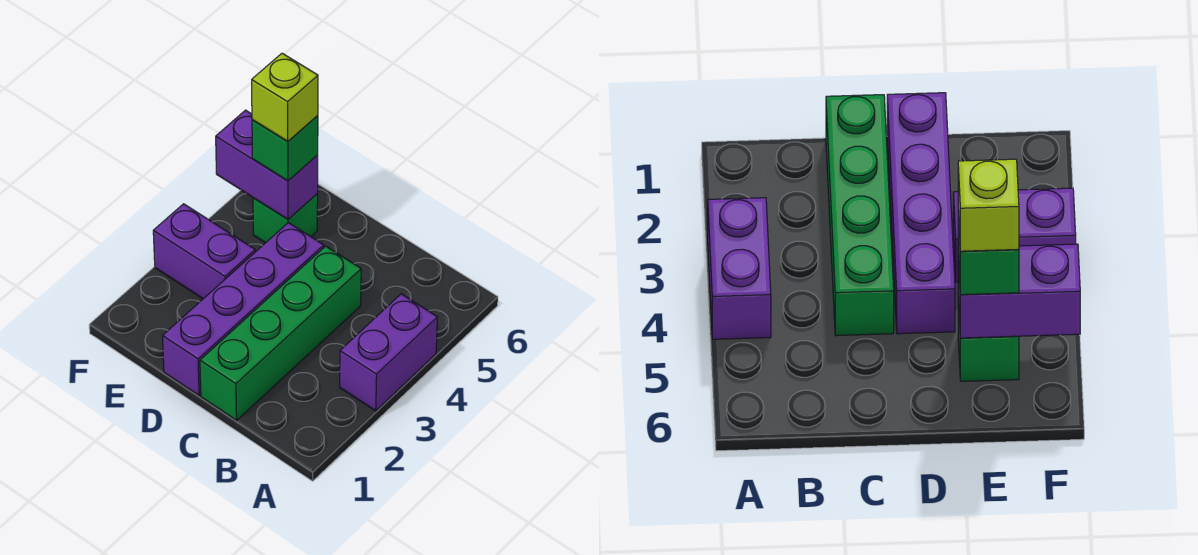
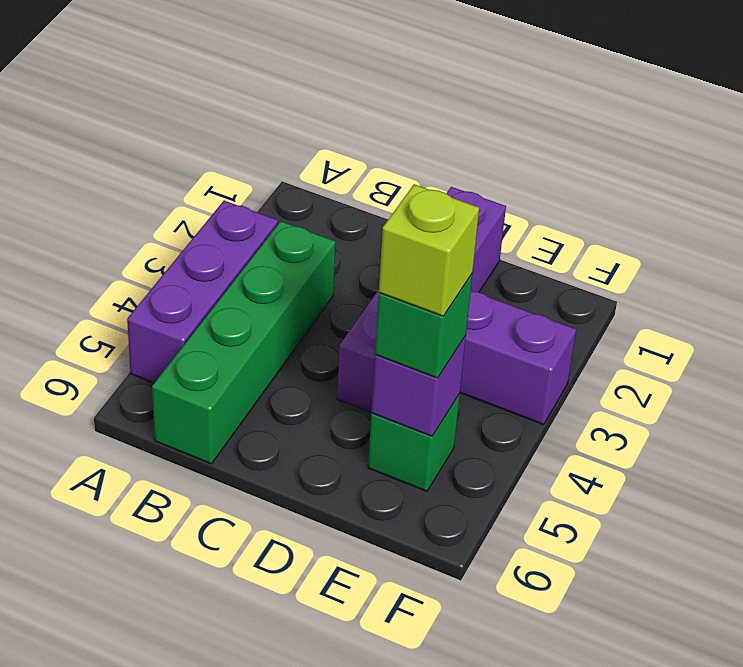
purple 1x2 brick [340,294,438,411] -> purple 1x3 brick [127,201,278,383]
green 1x4 brick [200,246,361,420] -> green 1x4 brick moved to [152,221,335,464]
purple 1x2 brick [216,110,318,219] -> purple 1x1 brick [371,335,466,436]

